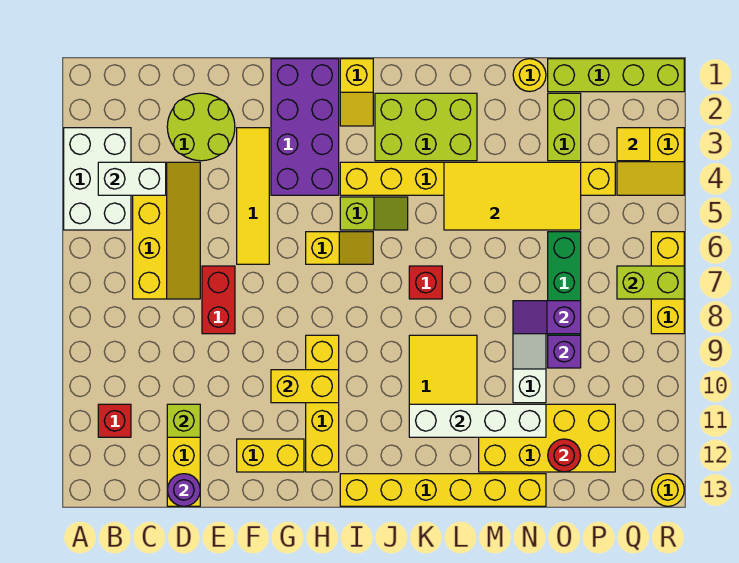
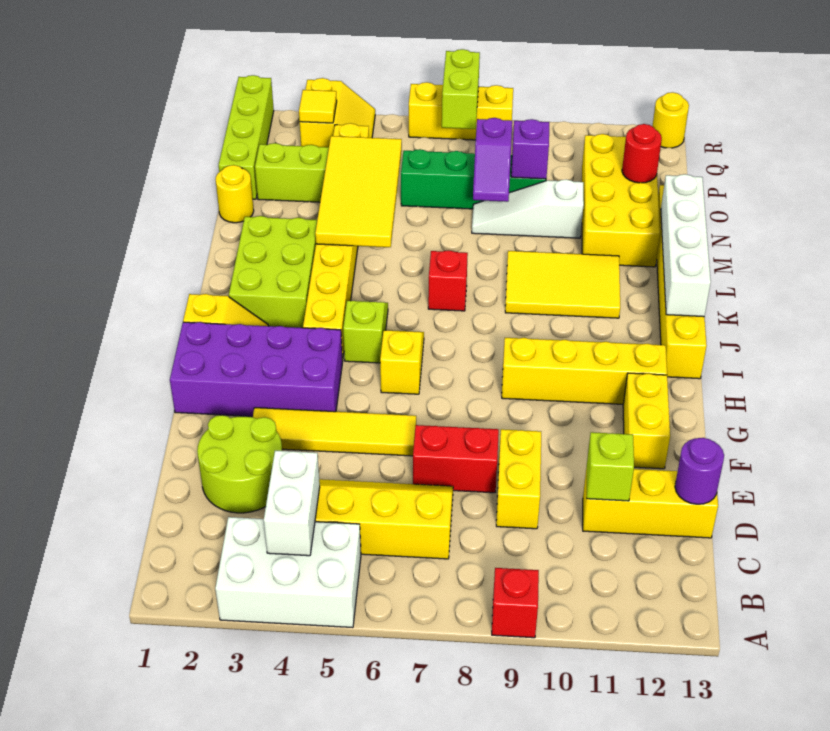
red 1x1 brick [98,404,131,437] -> red 1x1 brick moved to [492,568,539,638]
yellow 1x2 brick [271,370,339,403] -> yellow 1x2 brick moved to [496,429,541,529]
white 1x4 brick [409,404,546,437] -> white 1x4 brick moved to [661,174,711,317]

